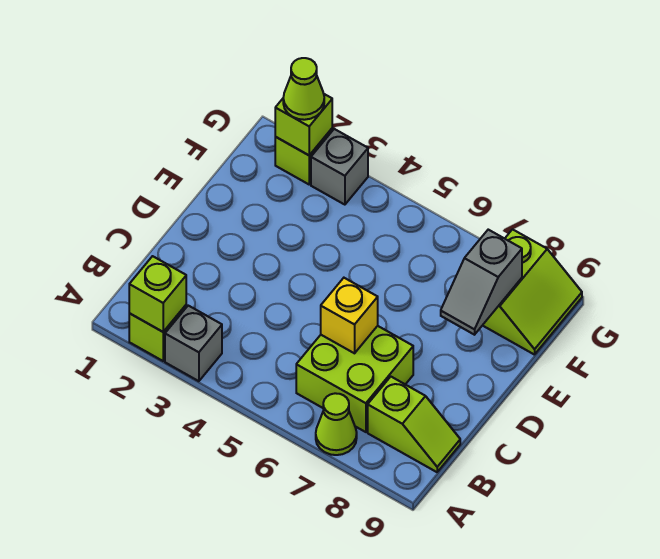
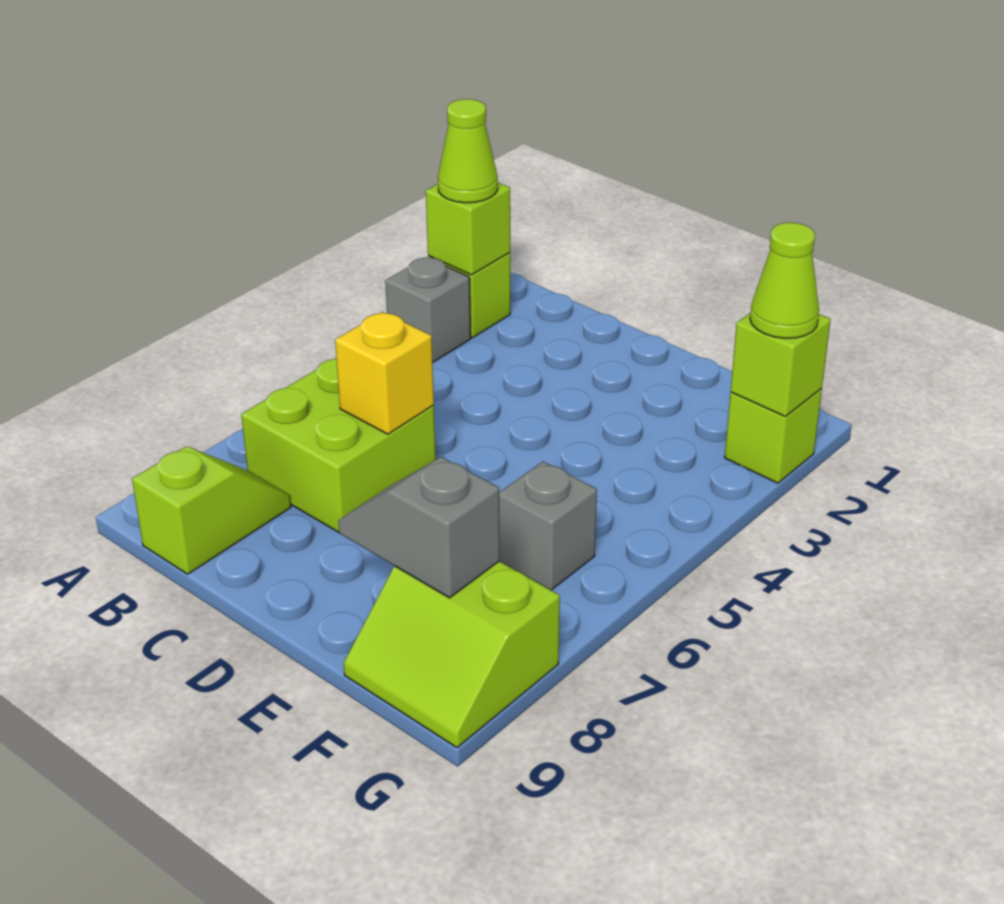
lime 1x1 cone [316,393,357,455] -> lime 1x1 cone moved to [438,99,498,203]
lime 1x2 slope [368,377,460,472] -> lime 1x2 slope turned to [132,446,291,574]
grey 1x1 brick [311,129,368,205] -> grey 1x1 brick moved to [499,462,597,590]

